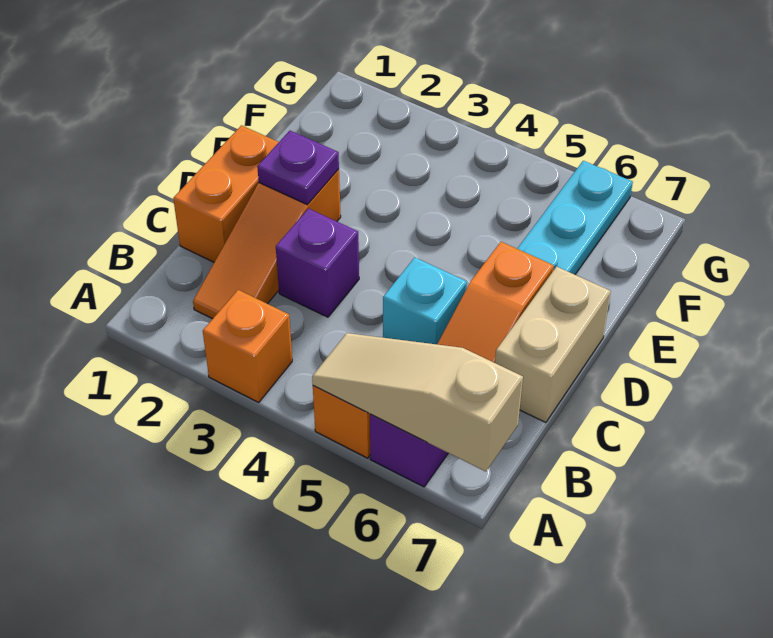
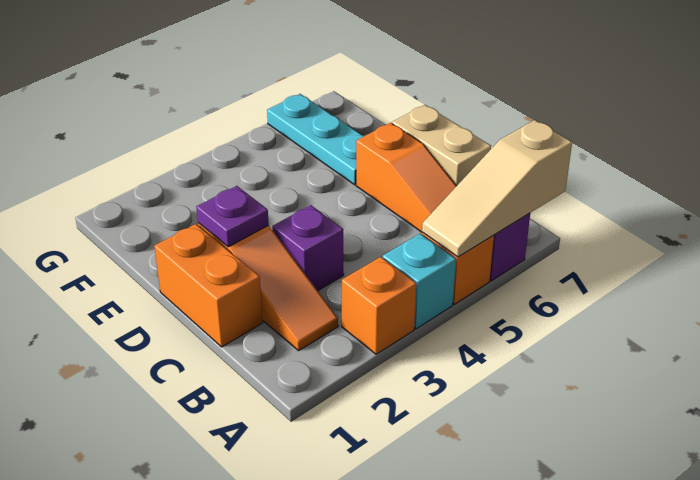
cyan 1x1 brick [383,257,467,344] -> cyan 1x1 brick moved to [383,234,456,329]

